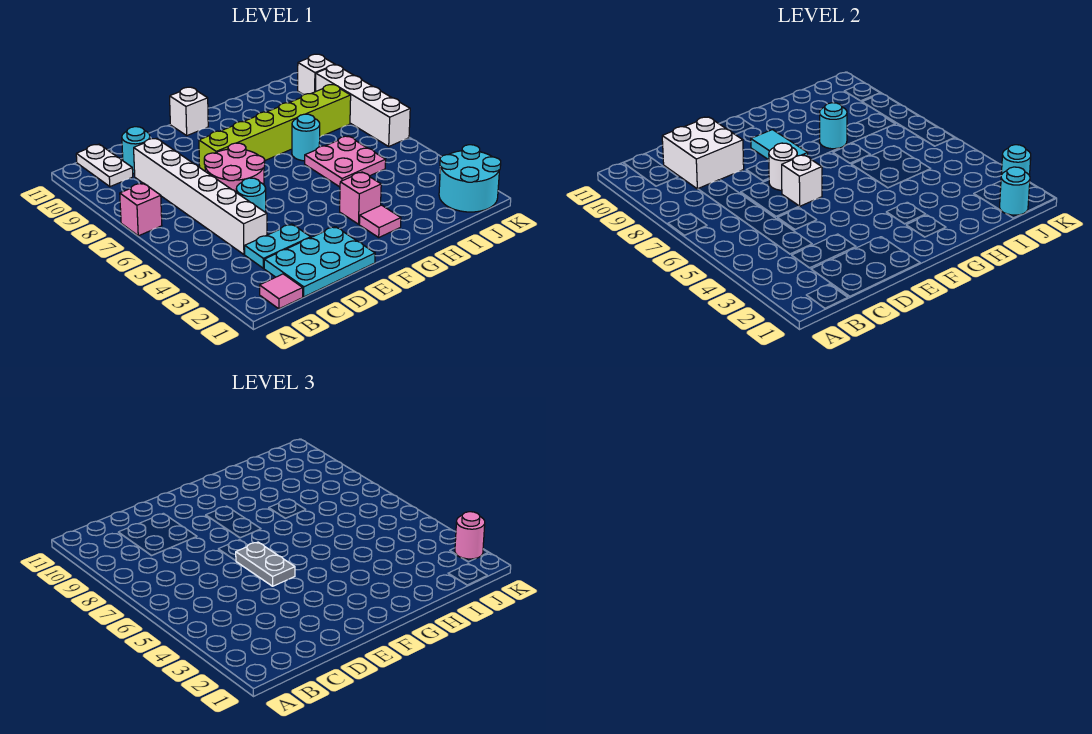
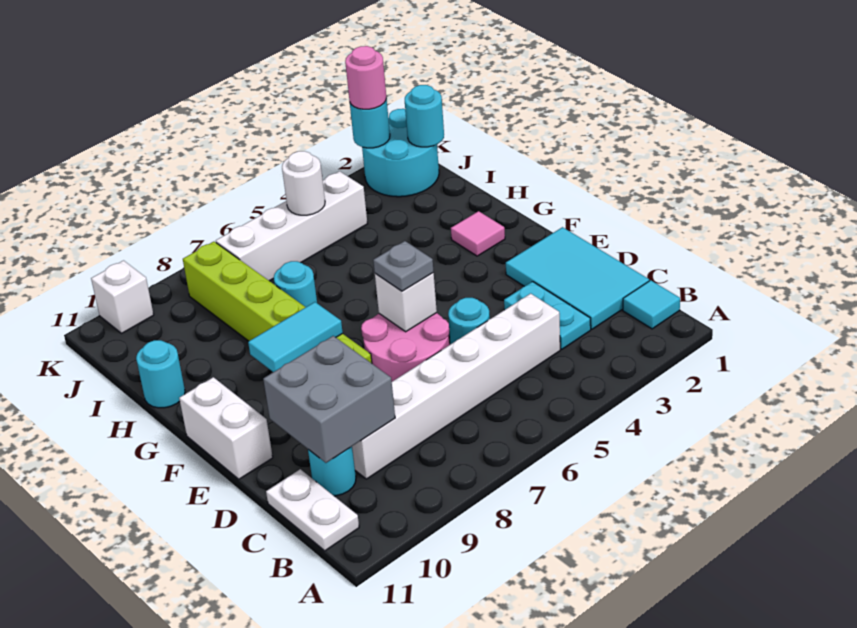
pink 1x1 brick [120,183,162,236] -> none
pink 1x1 tile [260,274,303,309] -> cyan 1x1 tile [623,280,680,329]
white 1x2 plate [76,144,133,187] -> white 1x2 plate turned to [266,469,359,551]
cyan 2x3 plate [264,227,375,297] -> cyan 2x3 tile [506,227,649,329]
white 2x2 brick [662,117,744,189] -> grey 2x2 brick [263,336,395,463]
grey 1x2 plate [236,542,295,586] -> grey 1x1 plate [373,241,434,291]
white 1x1 round brick [769,143,797,190] -> white 1x1 round brick moved to [282,151,325,215]
white 1x1 brick [170,87,208,136] -> white 1x2 brick [179,377,273,479]
pink 1x1 brick [340,172,381,224] -> none
pink 2x2 plate [305,136,386,187] -> none
cyan 1x1 round brick [820,103,847,149] -> cyan 1x1 round brick moved to [136,340,185,408]
white 1x4 brick [316,65,410,146] -> white 1x4 brick moved to [216,171,367,281]

